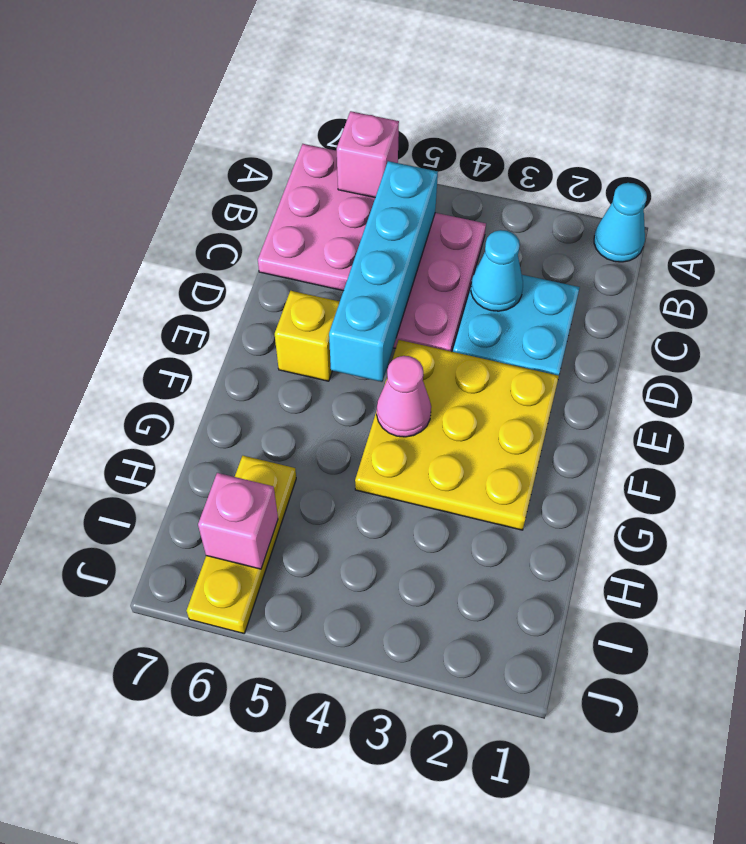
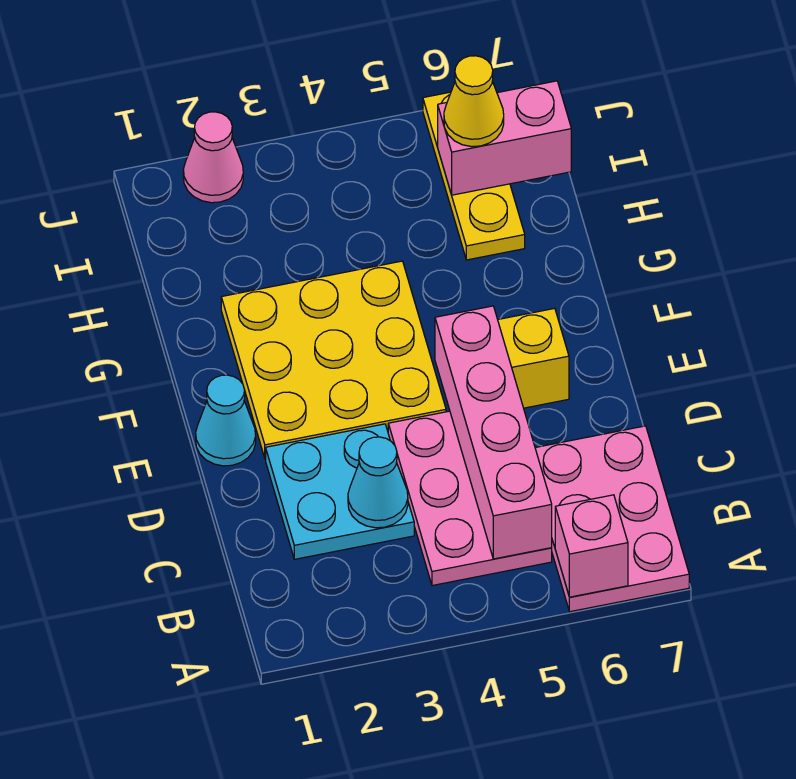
cyan 1x1 cone [594,183,647,262] -> cyan 1x1 cone moved to [196,375,256,466]
cyan 1x4 brick [329,161,438,382] -> pink 1x4 brick [435,306,552,559]
pink 1x1 cone [377,356,431,437] -> pink 1x1 cone moved to [183,112,243,203]
pink 1x1 brick [198,473,278,569] -> pink 1x2 brick [438,81,571,195]
none -> yellow 1x1 cone [444,56,504,147]

